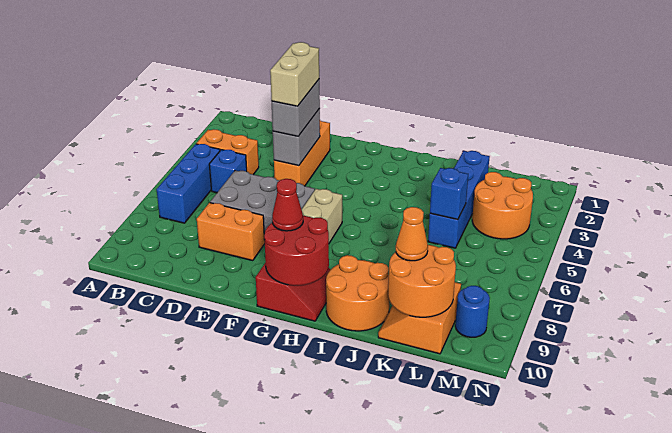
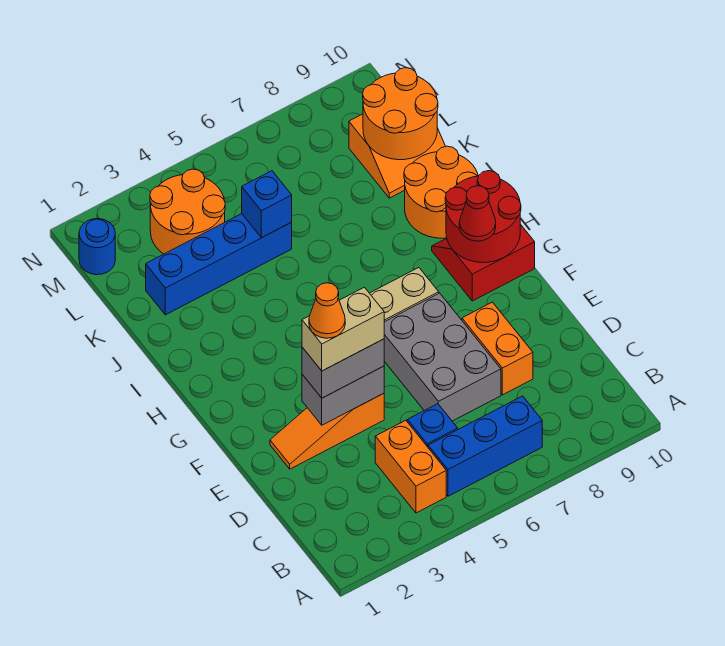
orange 1x3 brick [274,121,330,186] -> orange 1x3 slope [270,393,384,469]
orange 1x1 cone [396,207,428,261] -> orange 1x1 cone moved to [309,283,345,338]
blue 1x1 round brick [455,286,490,337] -> blue 1x1 round brick moved to [79,219,115,275]

